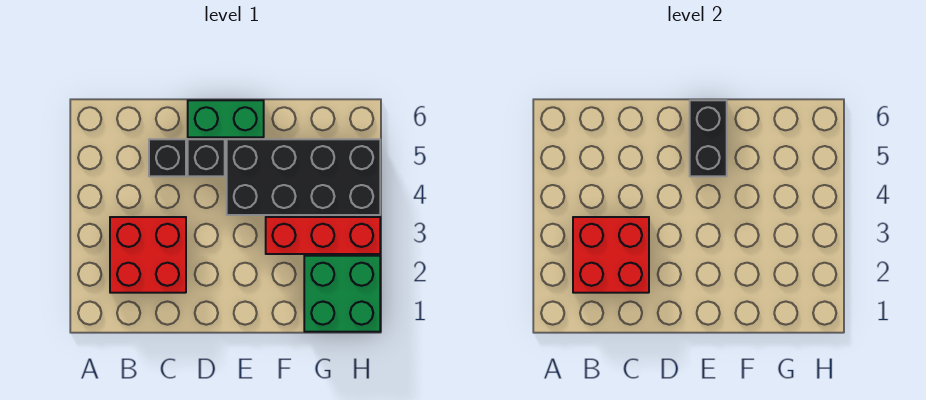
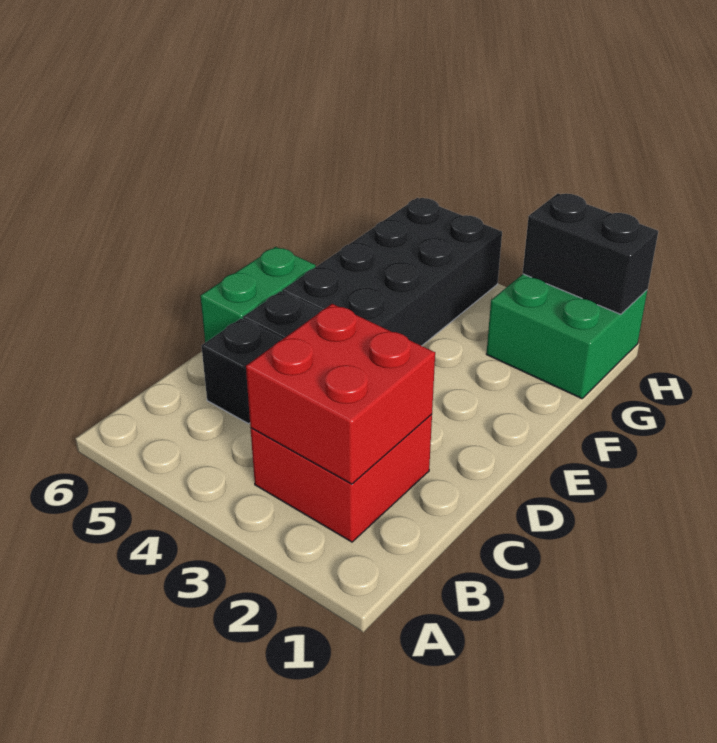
black 1x2 brick [690,100,727,176] -> black 1x2 brick moved to [523,194,658,314]
red 1x3 brick [266,217,380,254] -> none

